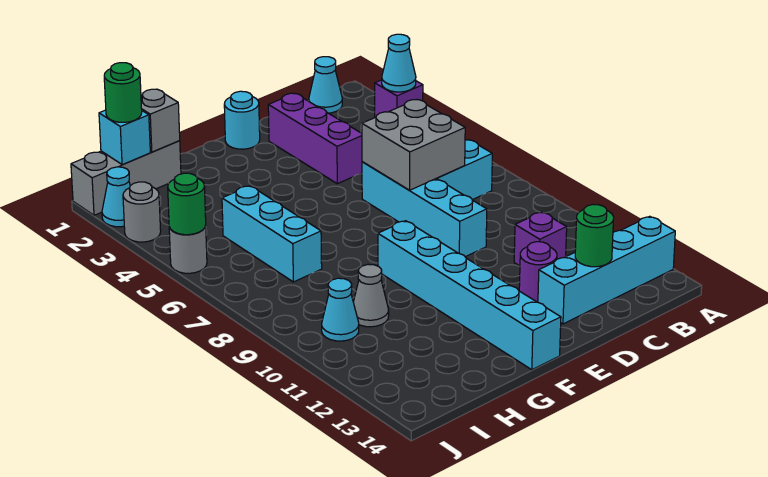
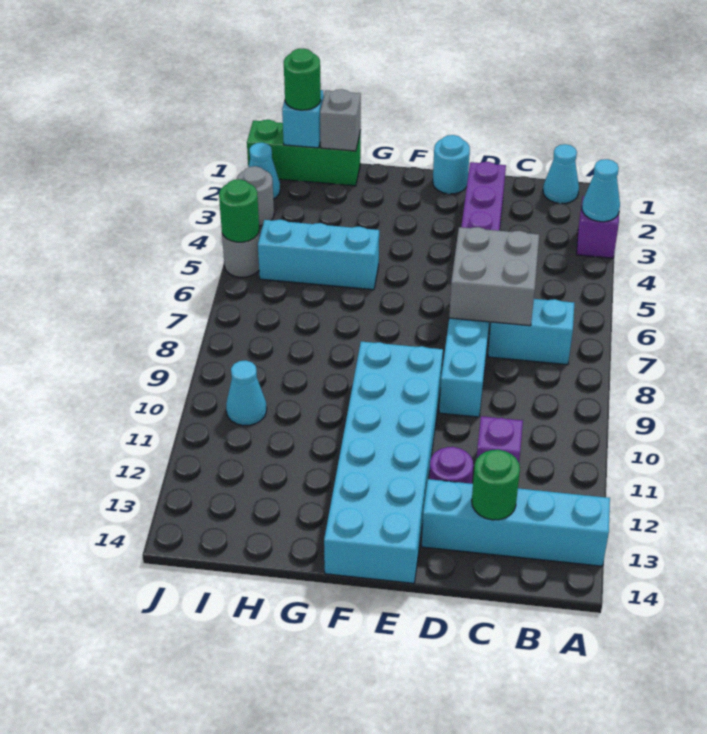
cyan 1x6 brick [378,221,561,370] -> cyan 2x6 brick [324,341,443,583]
grey 1x3 brick [71,141,181,215] -> green 1x3 brick [247,120,361,186]
cyan 1x3 brick [222,186,322,282] -> cyan 1x3 brick turned to [258,220,379,290]
grey 1x1 cone [353,264,389,327] -> none

